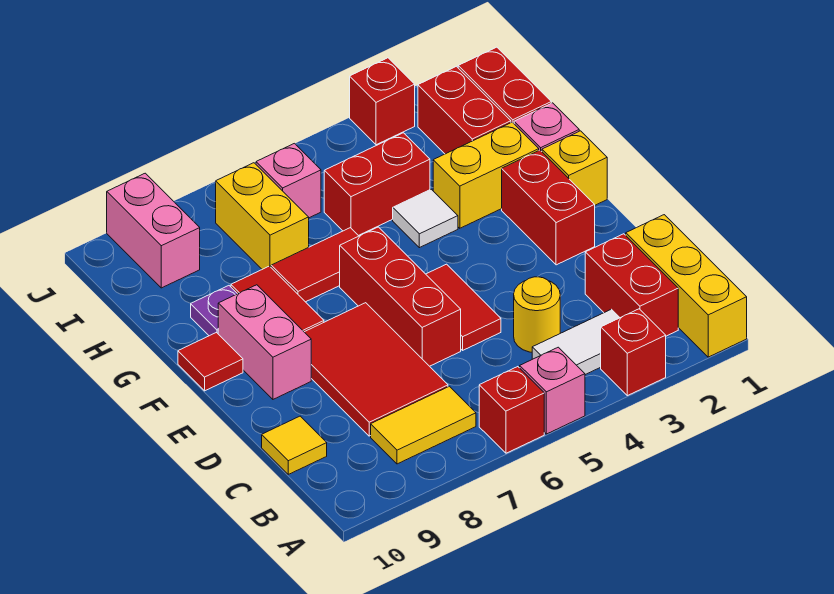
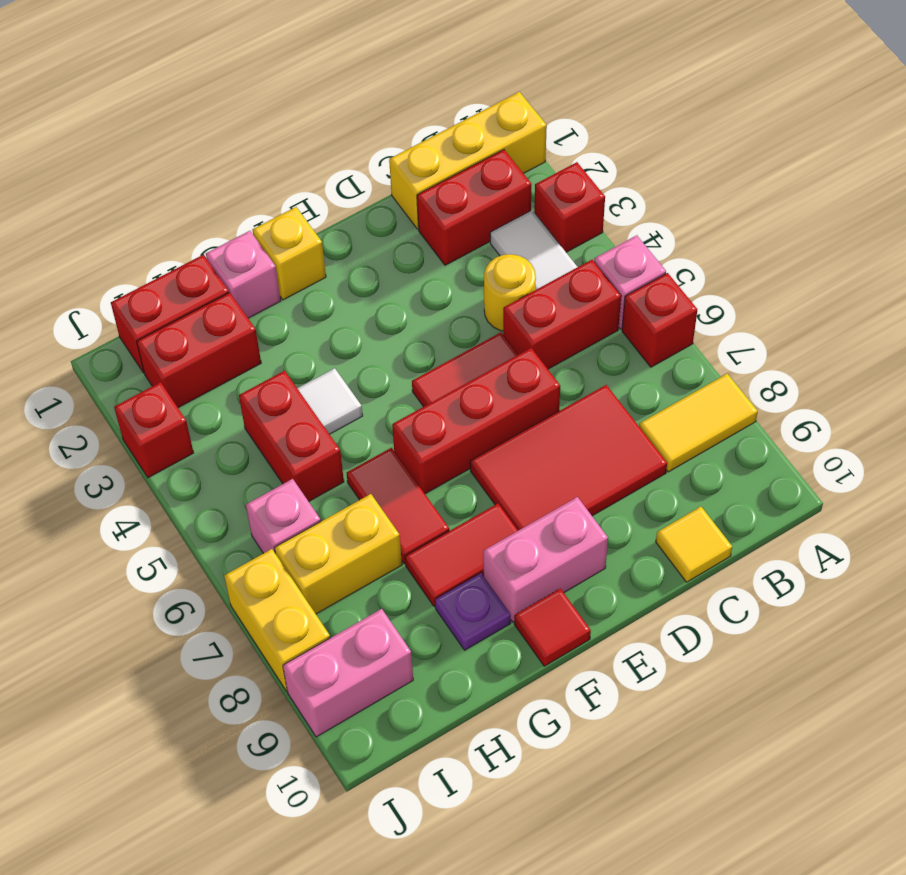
yellow 1x2 tile [371,386,476,464] -> yellow 1x2 tile turned to [639,374,758,472]
red 1x2 brick [502,150,595,265] -> red 1x2 brick moved to [503,260,621,369]
yellow 1x2 brick [433,122,539,228] -> yellow 1x2 brick moved to [224,549,330,691]

